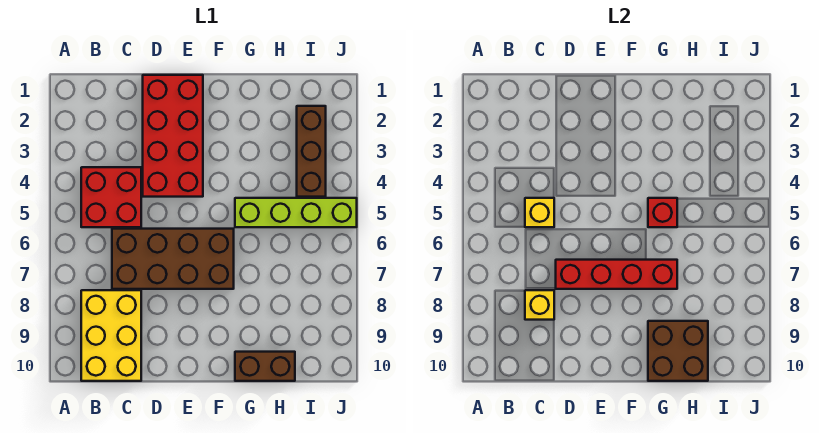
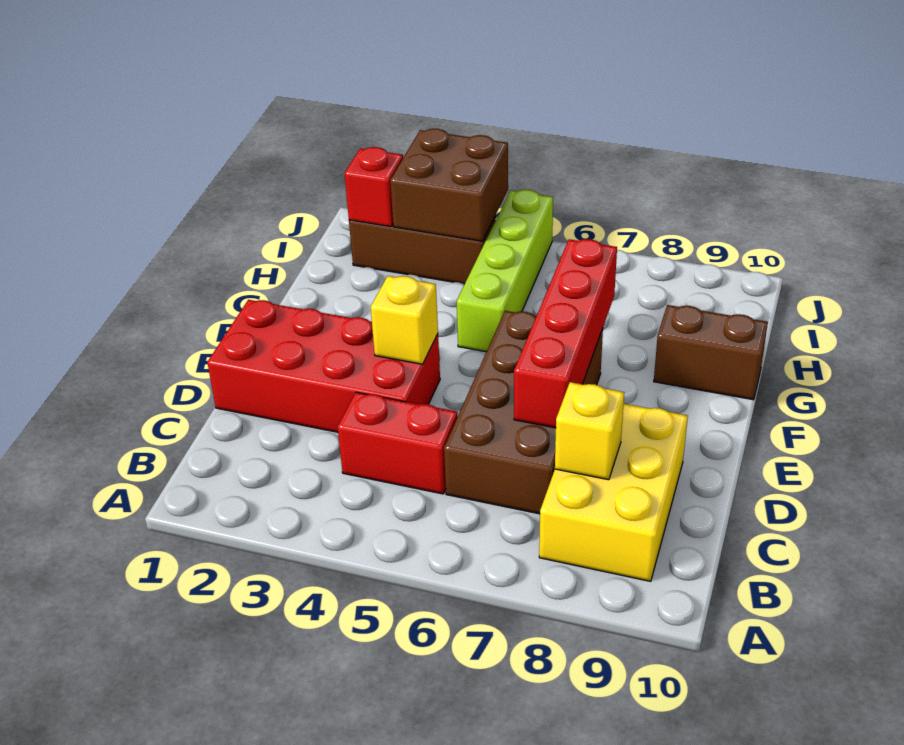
red 2x2 brick [81,167,141,227] -> red 1x2 brick [337,392,458,494]
yellow 2x3 brick [81,290,141,381] -> yellow 2x3 brick turned to [539,404,688,581]
yellow 1x1 brick [525,198,554,227] -> yellow 1x1 brick moved to [371,276,438,364]
red 1x1 brick [648,198,677,227] -> red 1x1 brick moved to [345,147,403,227]
brown 2x2 brick [648,321,708,381] -> brown 2x2 brick moved to [390,129,508,241]
brown 1x2 brick [235,352,295,381] -> brown 1x2 brick turned to [654,305,768,400]

